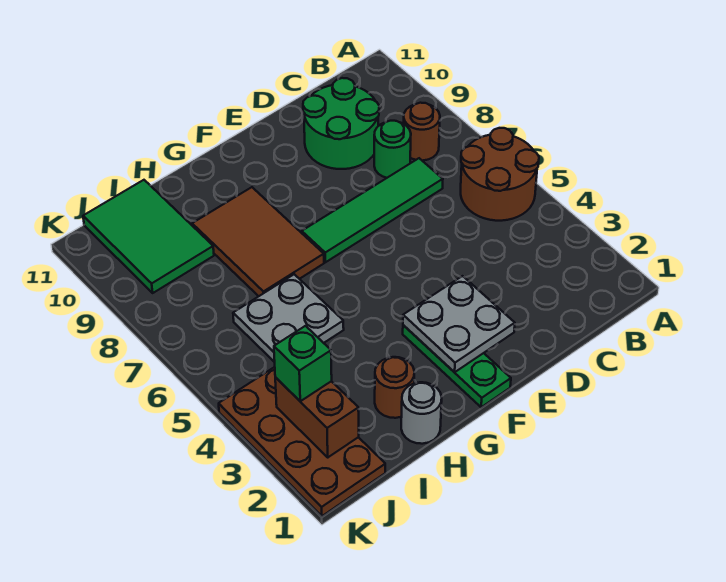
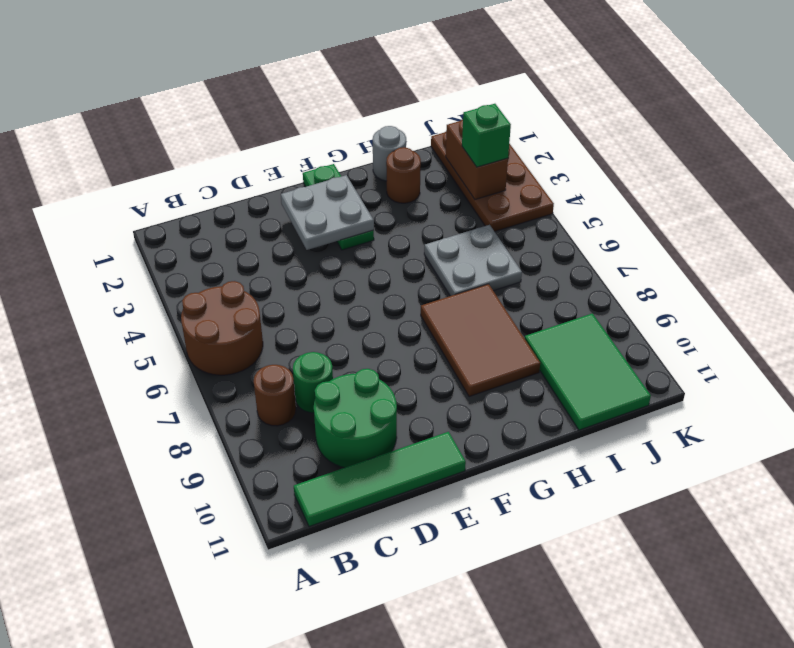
green 1x4 tile [302,158,443,262] -> green 1x4 tile moved to [294,432,466,527]

